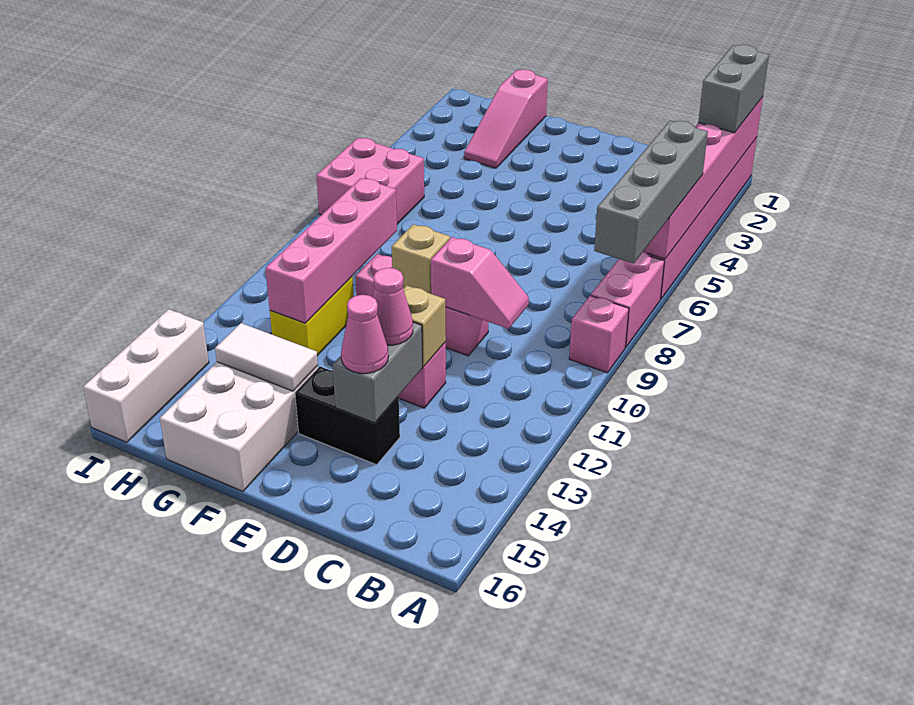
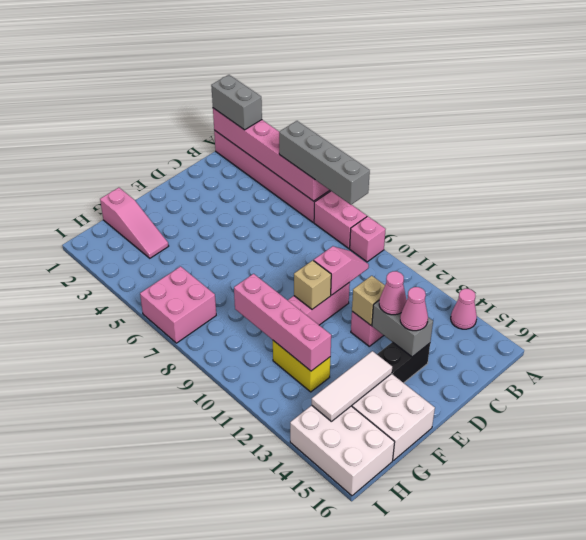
none -> pink 1x1 cone [451,289,477,329]
white 1x2 tile [215,323,318,391] -> white 1x3 tile [312,351,392,421]
white 1x3 brick [83,309,209,442] -> white 2x3 brick [290,405,395,496]

